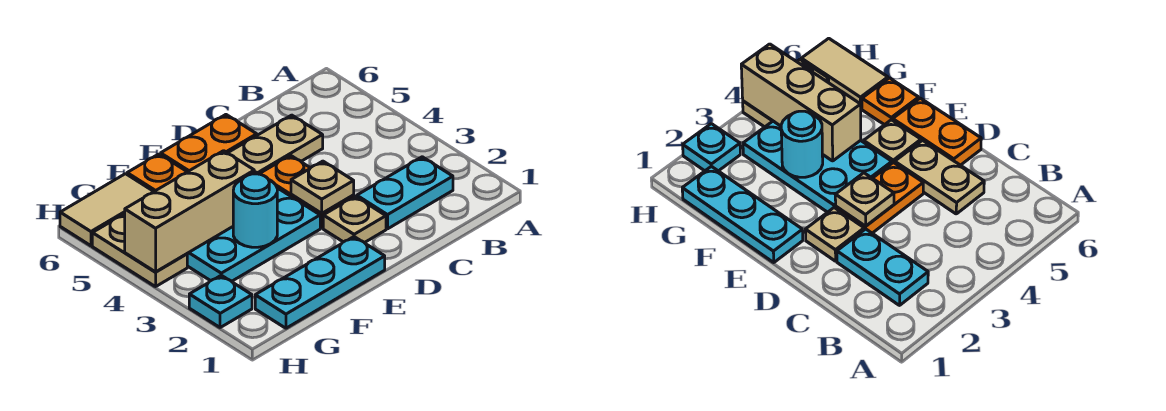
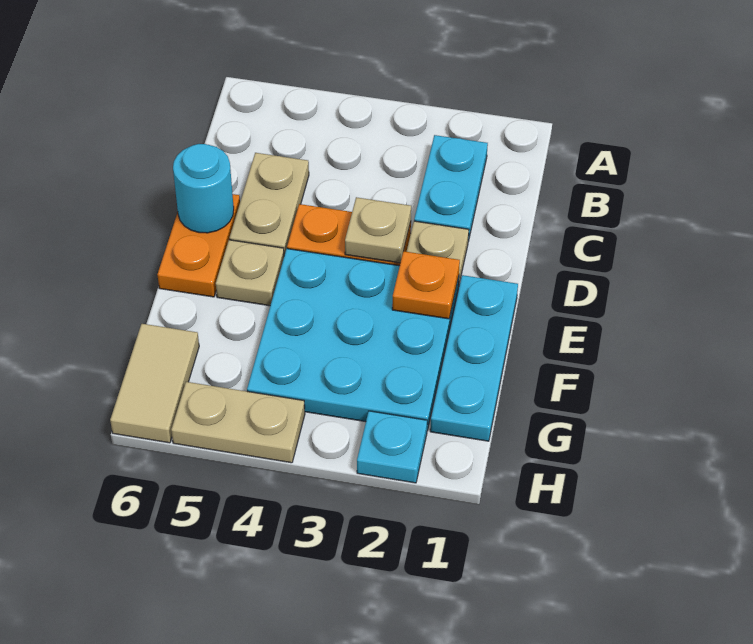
cyan 2x3 plate [187,188,320,281] -> cyan 3x3 plate [247,249,459,431]
cyan 1x1 round brick [233,174,277,247] -> cyan 1x1 round brick moved to [173,144,234,233]
tan 1x3 brick [125,151,254,272] -> none
orange 1x1 plate [127,154,187,191] -> orange 1x1 plate moved to [392,251,460,319]

